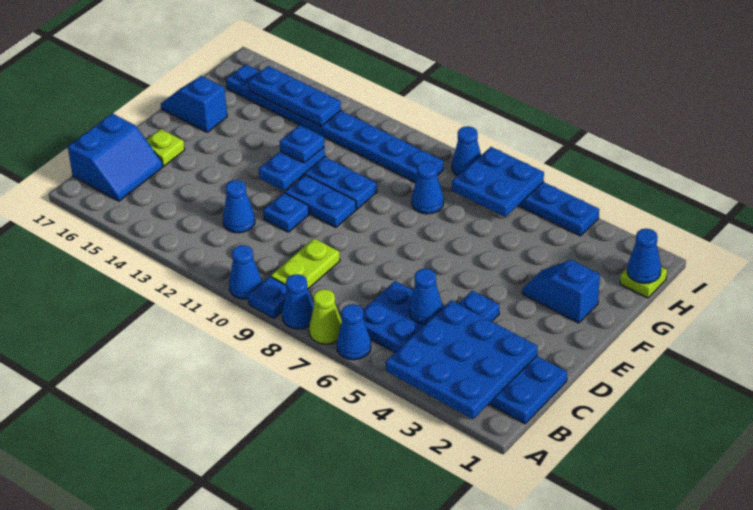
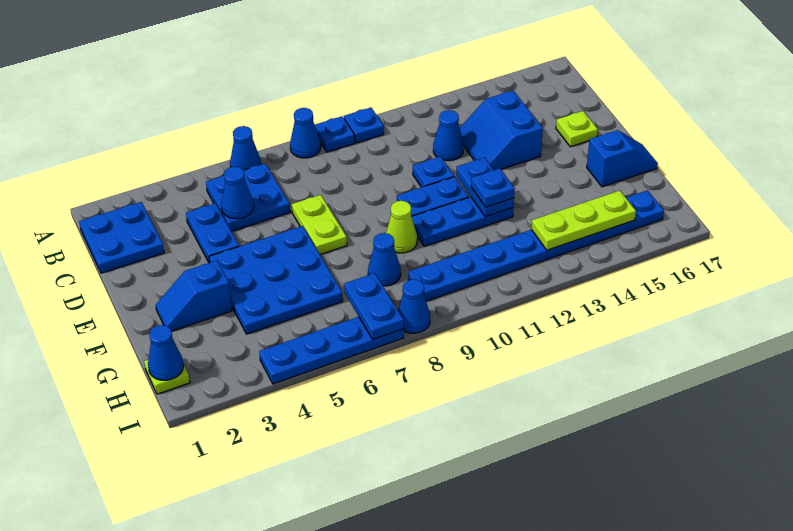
blue 3x3 plate [386,301,537,419] -> blue 3x3 plate moved to [209,226,343,334]
lime 1x1 cone [309,289,342,344] -> lime 1x1 cone moved to [386,201,417,253]
blue 1x1 cone [229,245,262,299] -> blue 1x1 plate [344,107,384,143]
lime 1x2 plate [271,238,340,289] -> lime 1x2 plate moved to [292,195,347,254]
blue 2x2 slope [68,113,163,201] -> blue 2x2 slope moved to [460,90,543,170]
blue 1x2 slope [522,260,600,323] -> blue 1x2 slope turned to [156,260,232,331]
blue 2x2 plate [452,147,544,217] -> blue 1x2 plate [344,273,404,340]
blue 1x3 plate [249,66,341,126] -> lime 1x3 plate [531,191,636,250]

